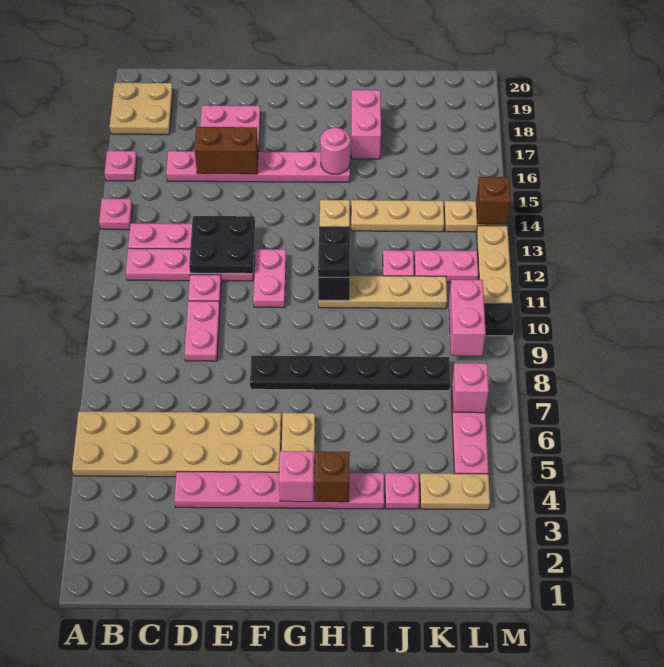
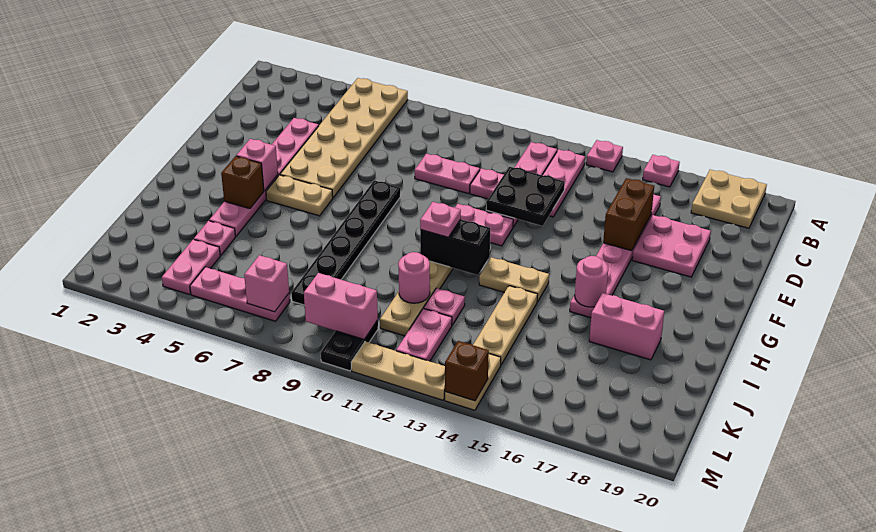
black 1x1 plate [318,244,350,278] -> pink 1x1 plate [420,202,461,237]
none -> pink 1x1 round brick [398,252,430,303]
tan 1x2 plate [420,473,490,510] -> pink 1x2 plate [162,239,220,295]

